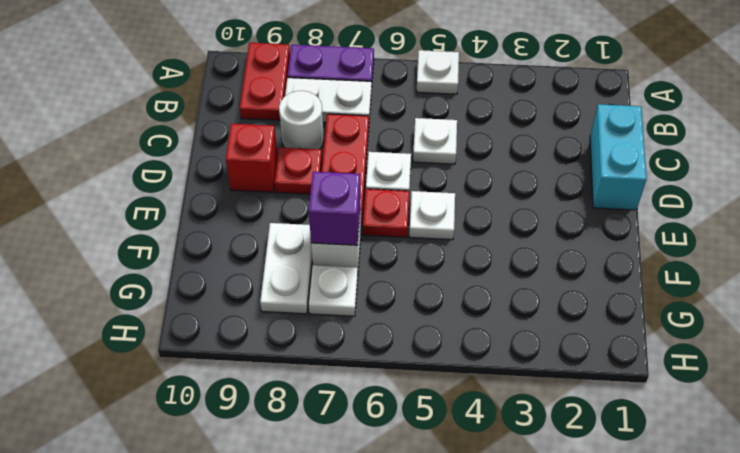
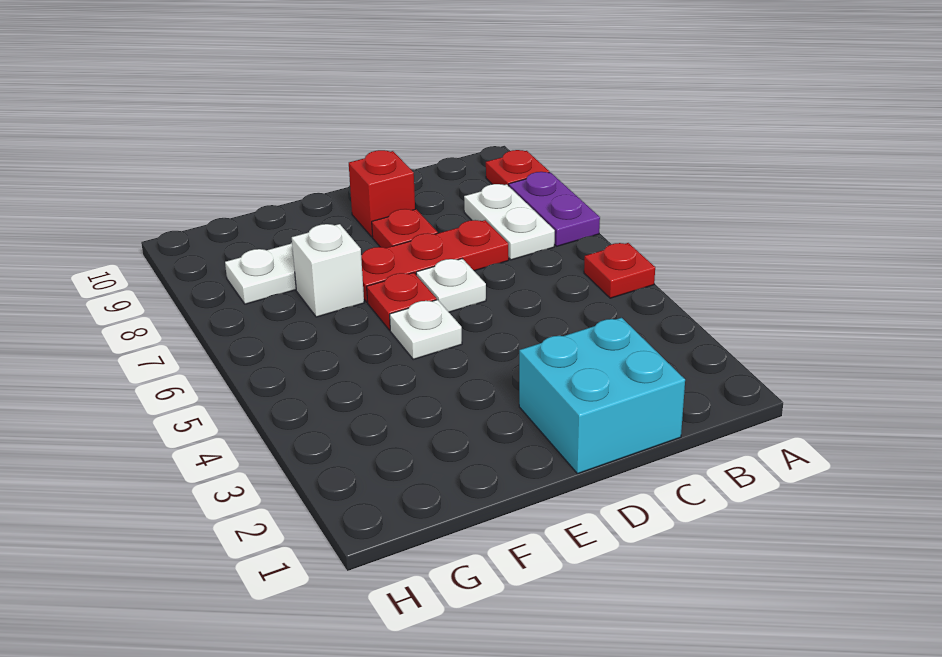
white 1x1 plate [416,50,459,94] -> red 1x1 plate [584,243,655,298]
red 1x2 plate [240,43,290,120] -> red 1x1 plate [486,150,549,186]
cyan 1x2 brick [590,104,647,210] -> cyan 2x2 brick [519,318,685,474]
white 1x1 plate [413,118,457,164] -> none
white 1x1 round brick [279,91,324,149] -> none
purple 1x1 brick [309,172,360,245] -> none
white 1x1 plate [309,265,358,316] -> none

